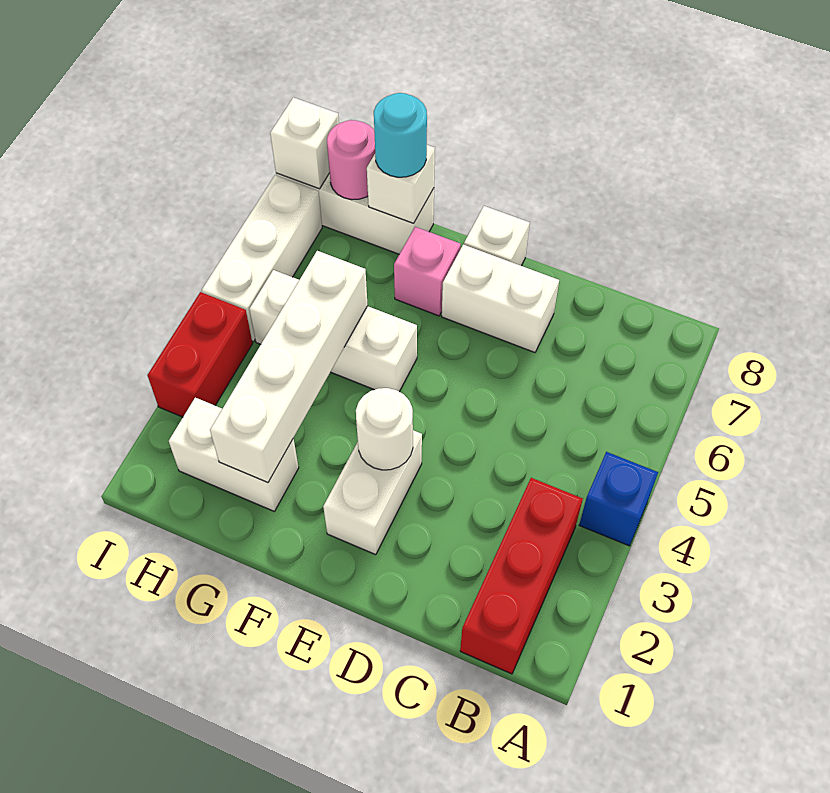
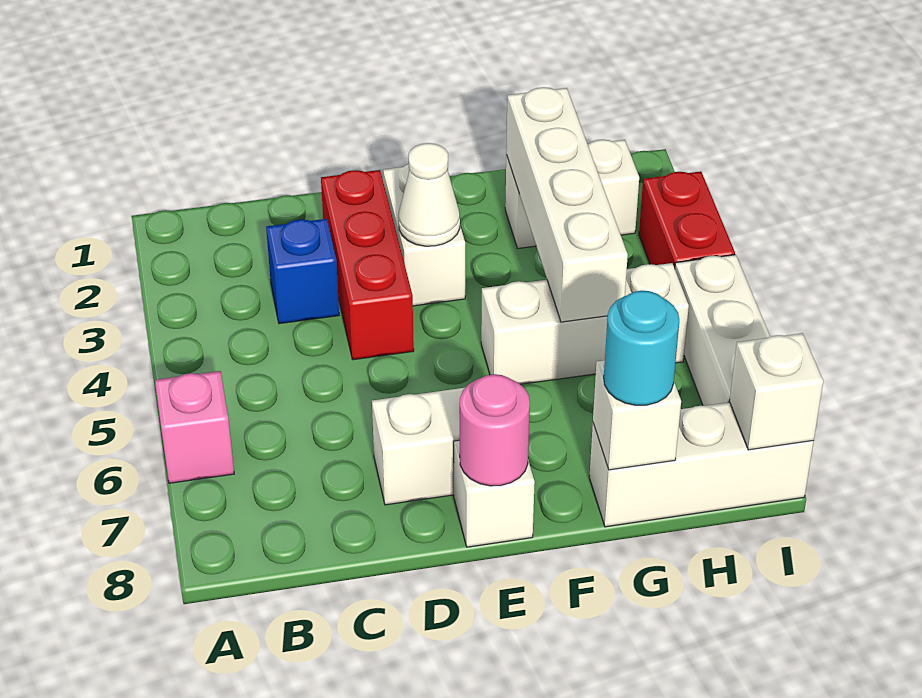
blue 1x1 brick [579,452,658,546] -> blue 1x1 brick moved to [266,219,339,324]
red 1x3 brick [460,478,583,674] -> red 1x3 brick moved to [321,170,414,360]
white 1x1 round brick [356,388,413,470] -> white 1x1 cone [399,143,460,246]
pink 1x1 brick [394,227,461,316] -> pink 1x1 brick moved to [155,371,234,483]
pink 1x1 round brick [327,120,375,200] -> pink 1x1 round brick moved to [460,374,530,486]

